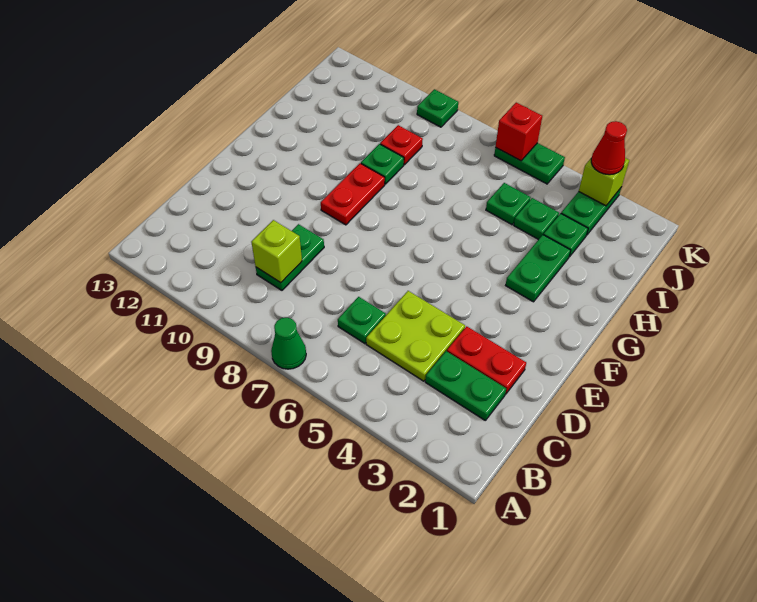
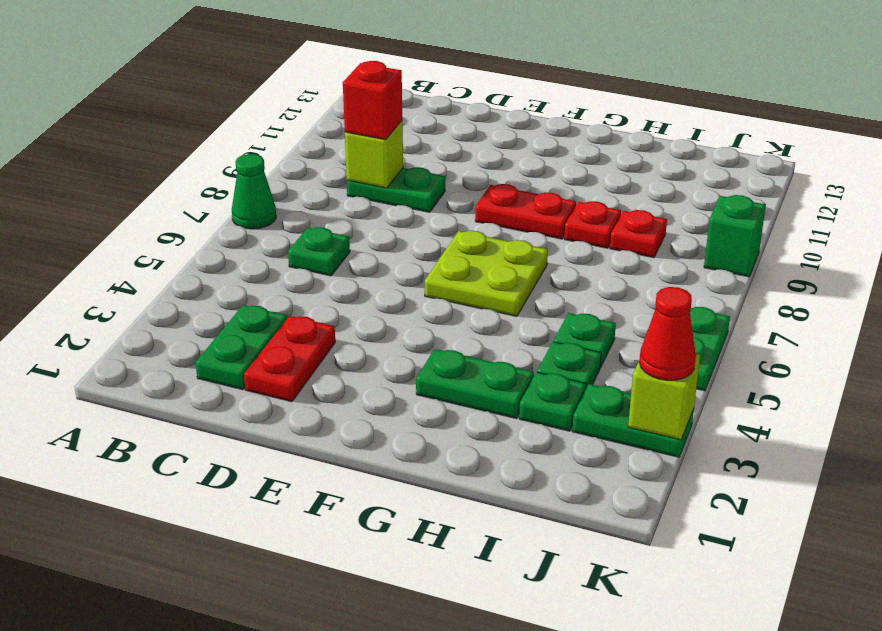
lime 2x2 plate [366,291,465,381] -> lime 2x2 plate moved to [425,231,548,316]
green 1x1 plate [361,144,404,184] -> red 1x1 plate [564,201,621,248]
red 1x1 brick [496,103,542,161] -> red 1x1 brick moved to [343,61,402,140]
green 1x1 plate [417,89,458,127] -> green 1x1 brick [704,195,766,277]

